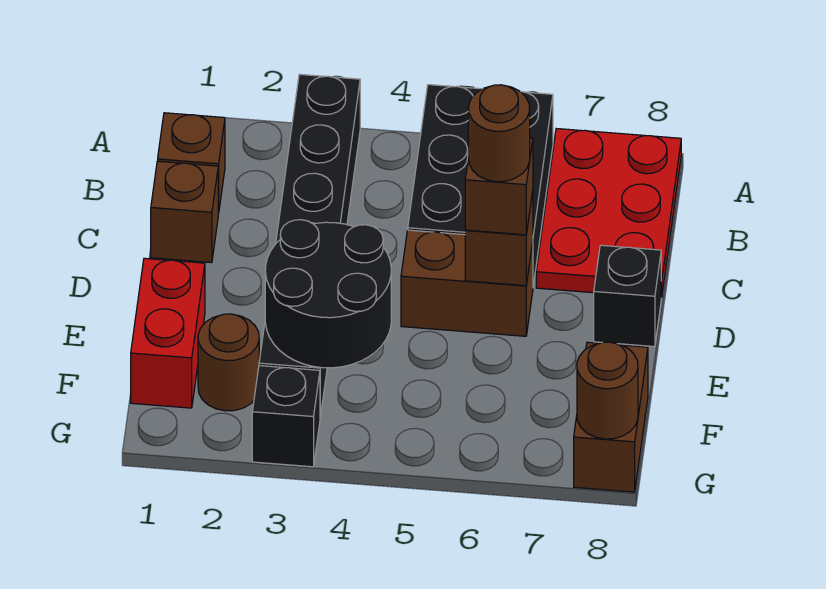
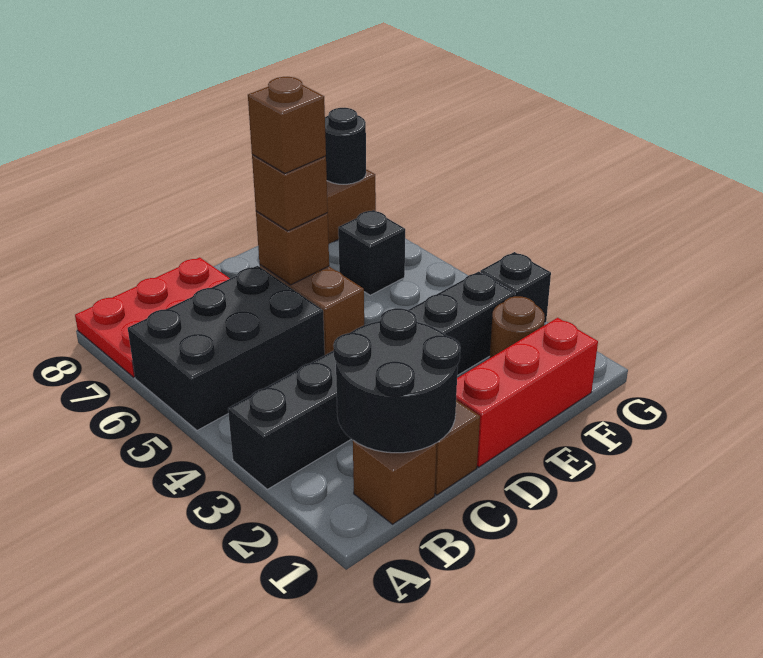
brown 1x1 round brick [468,85,530,182] -> brown 1x1 brick [248,77,326,174]
black 1x1 brick [594,245,661,347] -> black 1x1 brick moved to [338,210,405,295]
red 1x2 brick [131,258,205,408] -> red 1x3 brick [456,318,598,467]
black 2x2 round brick [265,220,391,368] -> black 2x2 round brick moved to [333,308,460,453]
brown 1x1 round brick [577,342,638,439] -> black 1x1 round brick [325,108,366,184]

